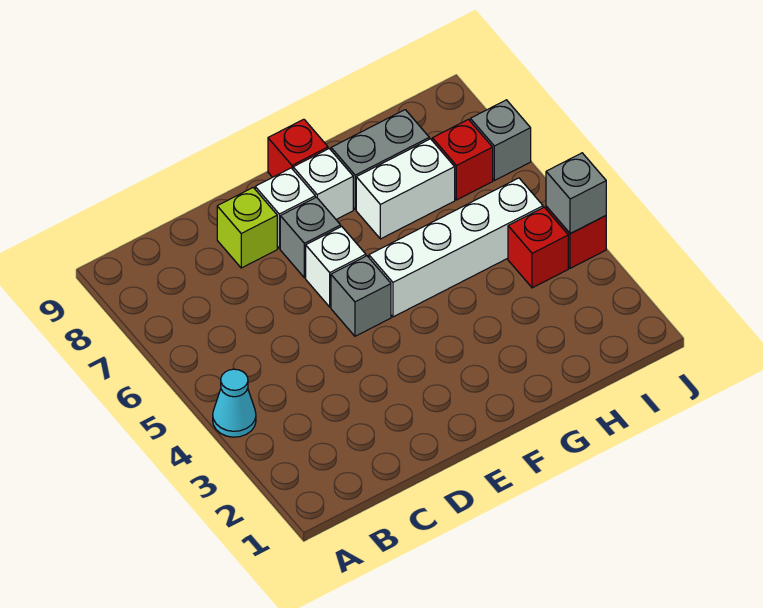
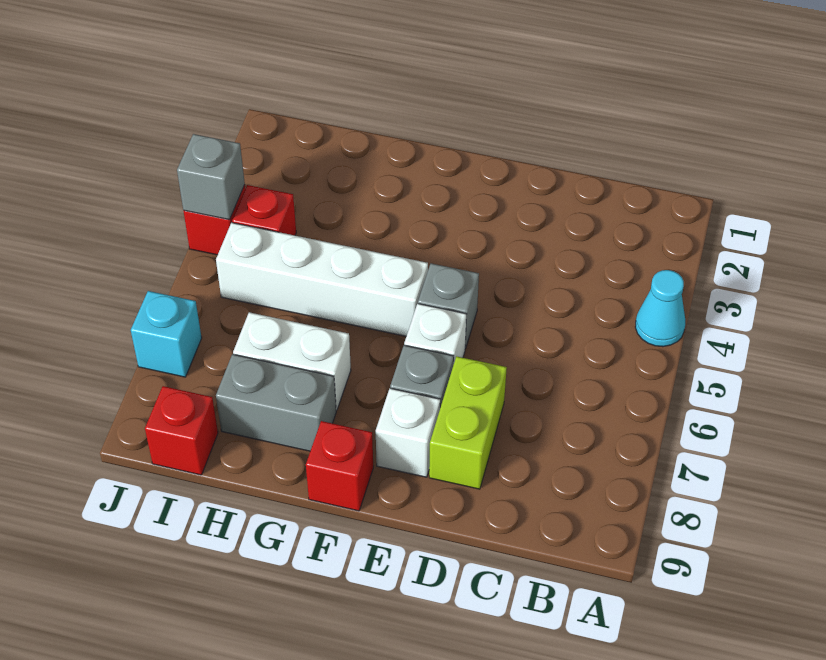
lime 1x1 brick [217,188,277,268] -> lime 1x2 brick [429,356,507,489]
white 1x1 brick [293,149,353,219] -> none
red 1x1 brick [432,119,493,200] -> red 1x1 brick moved to [145,386,218,475]
grey 1x1 brick [470,100,531,181] -> cyan 1x1 brick [131,291,202,377]

